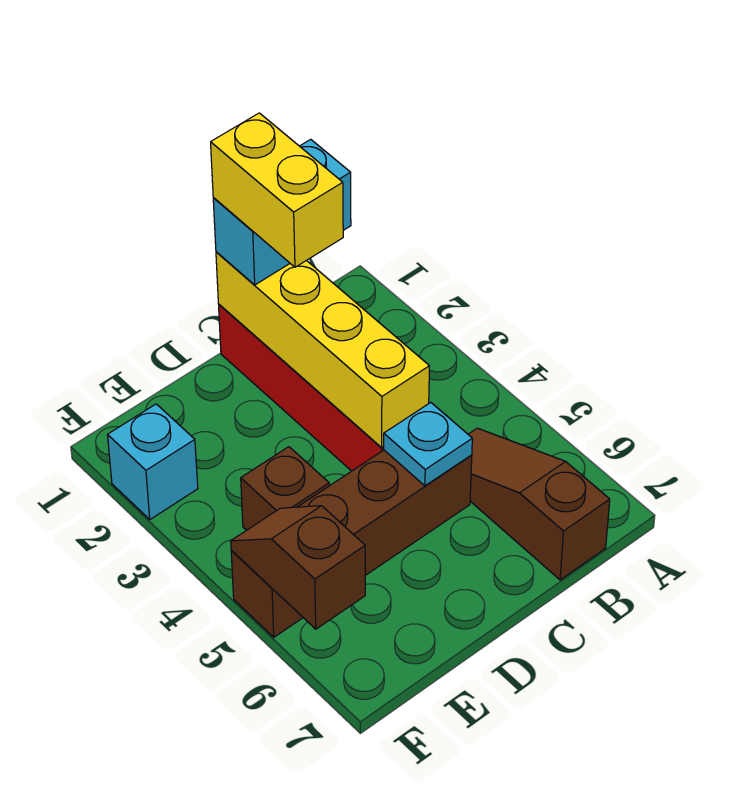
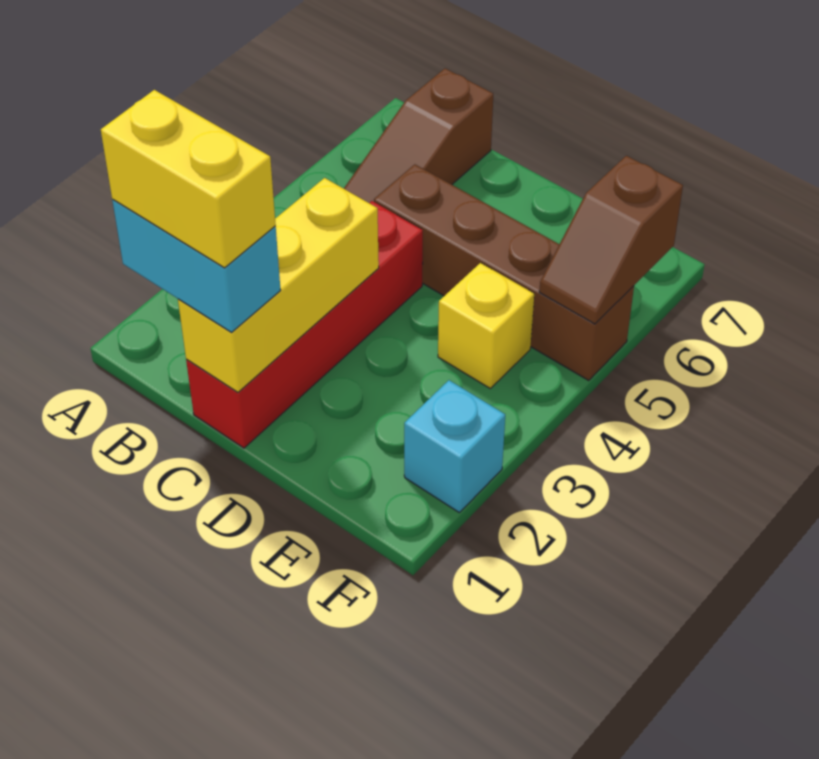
yellow 1x4 brick [216,252,429,447] -> yellow 1x3 brick [178,178,379,392]
yellow 1x2 brick [211,113,343,267] -> yellow 1x2 brick turned to [101,90,276,268]
cyan 1x1 plate [384,403,472,486] -> none
brown 1x1 brick [241,447,329,530] -> yellow 1x1 brick [438,263,534,388]

